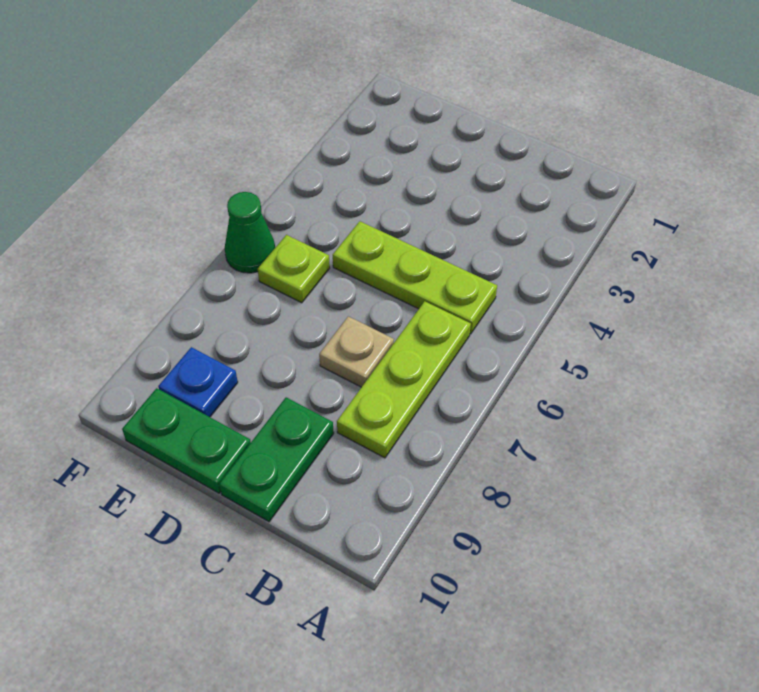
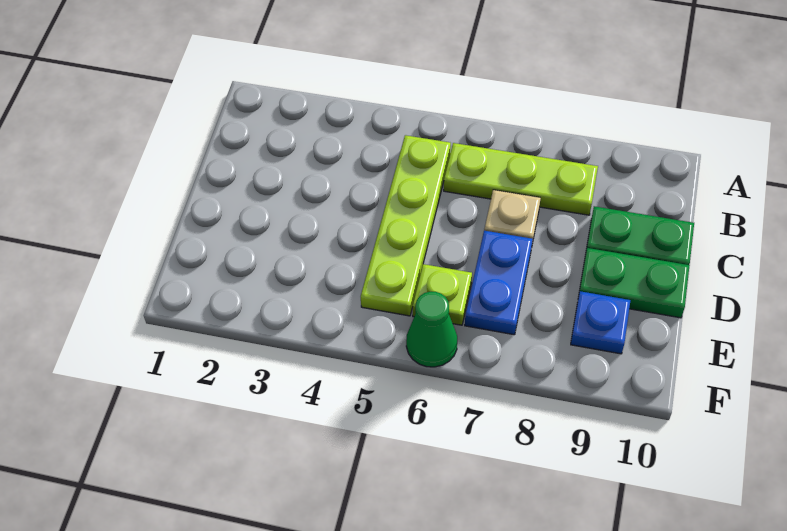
lime 1x3 plate [333,221,497,334] -> lime 1x4 plate [361,135,451,316]
none -> blue 1x2 plate [465,231,533,335]
green 1x2 plate [122,388,251,493] -> green 1x2 plate turned to [579,248,690,318]

